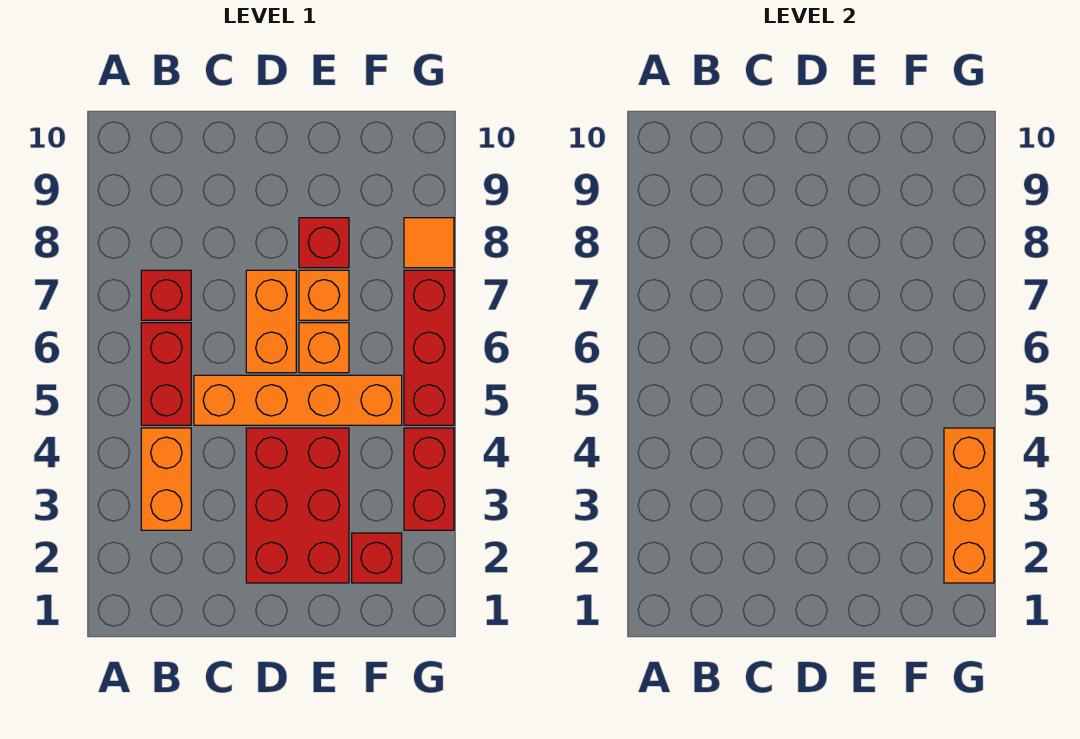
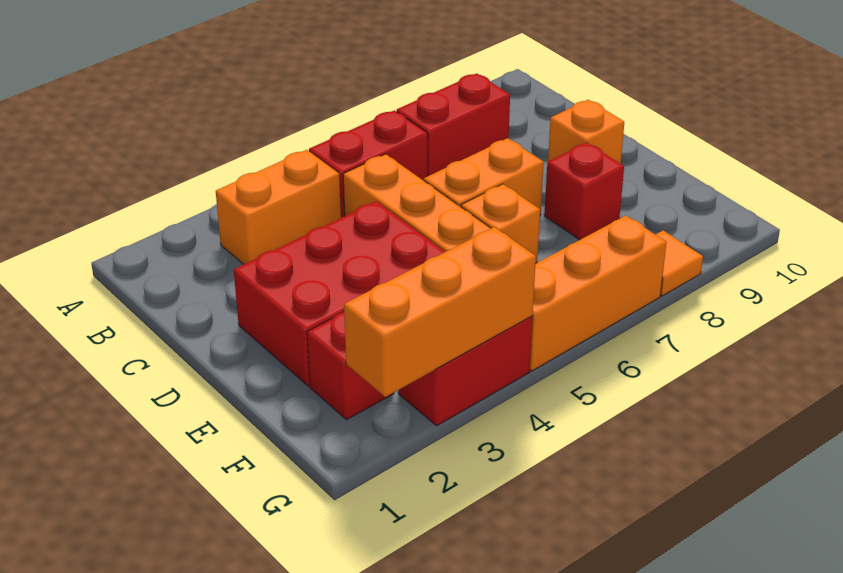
red 1x1 brick [141,270,191,320] -> red 1x2 brick [397,73,510,176]
orange 1x1 brick [299,270,349,320] -> orange 1x1 brick moved to [548,100,624,164]
red 1x3 brick [404,270,454,425] -> orange 1x3 brick [530,216,667,371]

